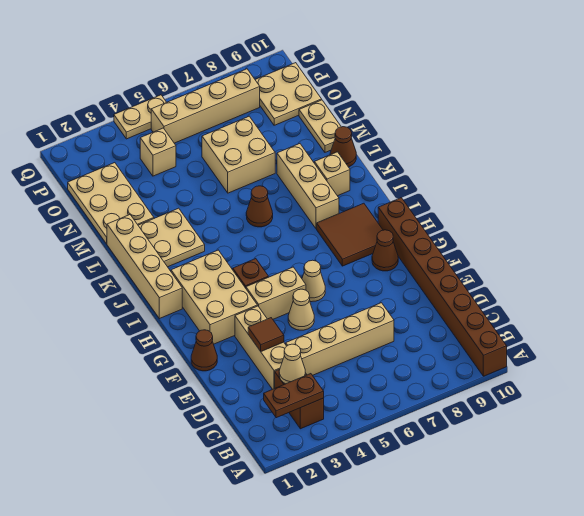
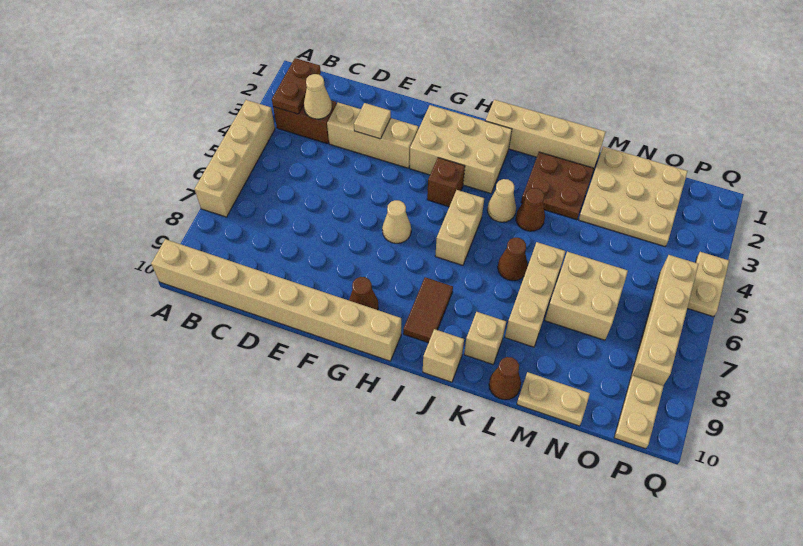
brown 1x8 brick [378,198,507,376] -> tan 1x8 brick [151,239,401,361]
tan 1x4 brick [286,303,394,375] -> tan 1x4 brick moved to [195,100,275,217]
brown 1x1 tile [248,318,284,351] -> tan 1x1 tile [354,103,391,139]
brown 1x1 cone [191,330,217,371] -> brown 1x1 cone moved to [516,188,545,231]
tan 1x1 cone [288,289,314,330] -> tan 1x1 cone moved to [487,179,516,222]
tan 1x2 brick [246,267,306,319] -> tan 1x2 brick moved to [435,190,484,265]
brown 2x2 tile [317,203,383,266] -> brown 1x2 tile [403,277,453,343]
tan 1x3 brick [277,144,339,229] -> tan 1x3 brick turned to [505,242,566,347]
tan 2x2 plate [138,208,205,267] -> brown 2x2 plate [521,152,594,220]
tan 2x3 plate [68,163,154,244] -> tan 3x3 plate [579,147,688,246]
tan 1x1 brick [140,128,176,176] -> tan 1x1 brick moved to [423,329,464,382]
tan 2x2 plate [255,63,322,125] -> tan 1x2 plate [614,376,664,449]

